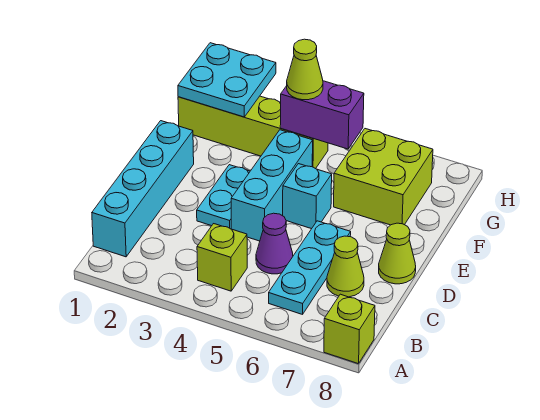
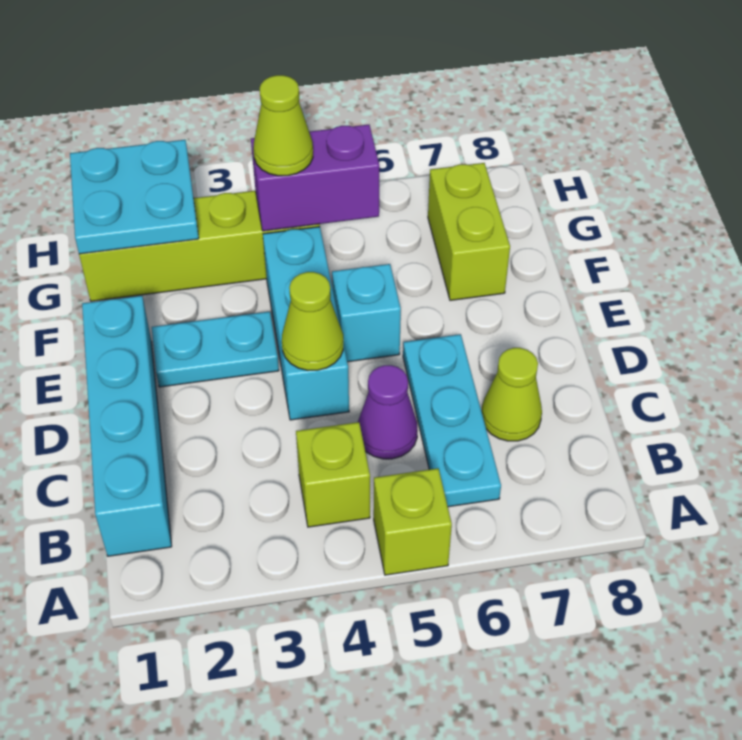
lime 1x1 brick [324,294,375,364] -> lime 1x1 brick moved to [374,468,452,575]
cyan 1x2 plate [197,165,250,229] -> cyan 1x2 plate turned to [152,311,279,387]
lime 1x1 cone [379,223,416,284] -> lime 1x1 cone moved to [282,272,343,370]
lime 2x2 brick [334,129,433,225] -> lime 1x2 brick [428,163,510,300]

